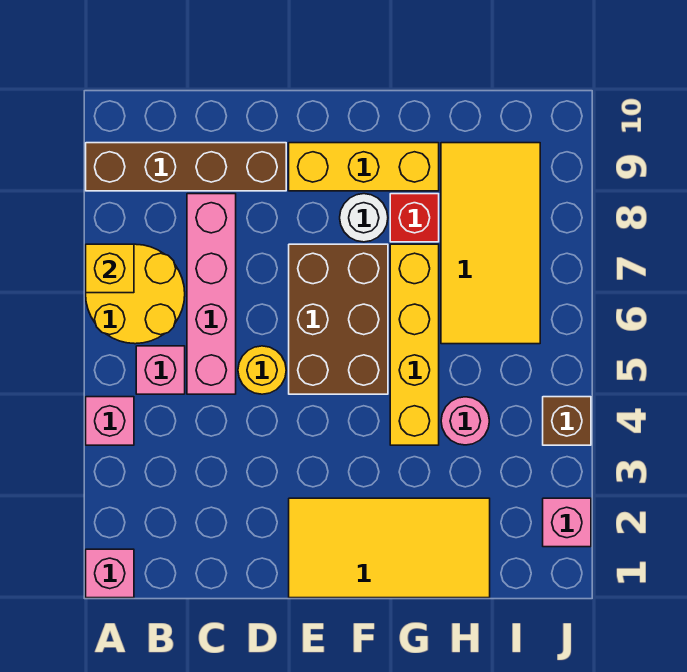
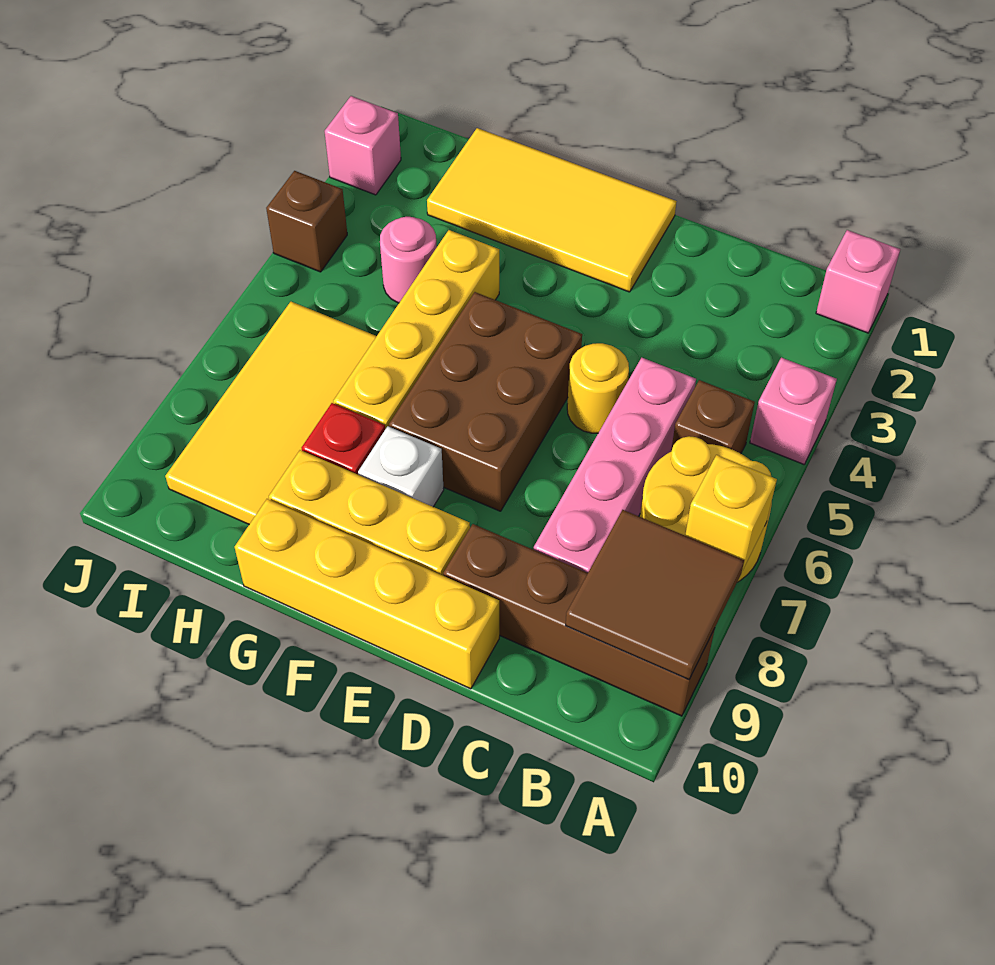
none -> brown 2x2 tile [566,510,744,679]
pink 1x1 brick [136,346,185,394] -> brown 1x1 brick [671,380,755,453]
none -> yellow 1x4 brick [235,499,499,689]
white 1x1 round brick [340,194,388,242] -> white 1x1 brick [358,426,444,507]

